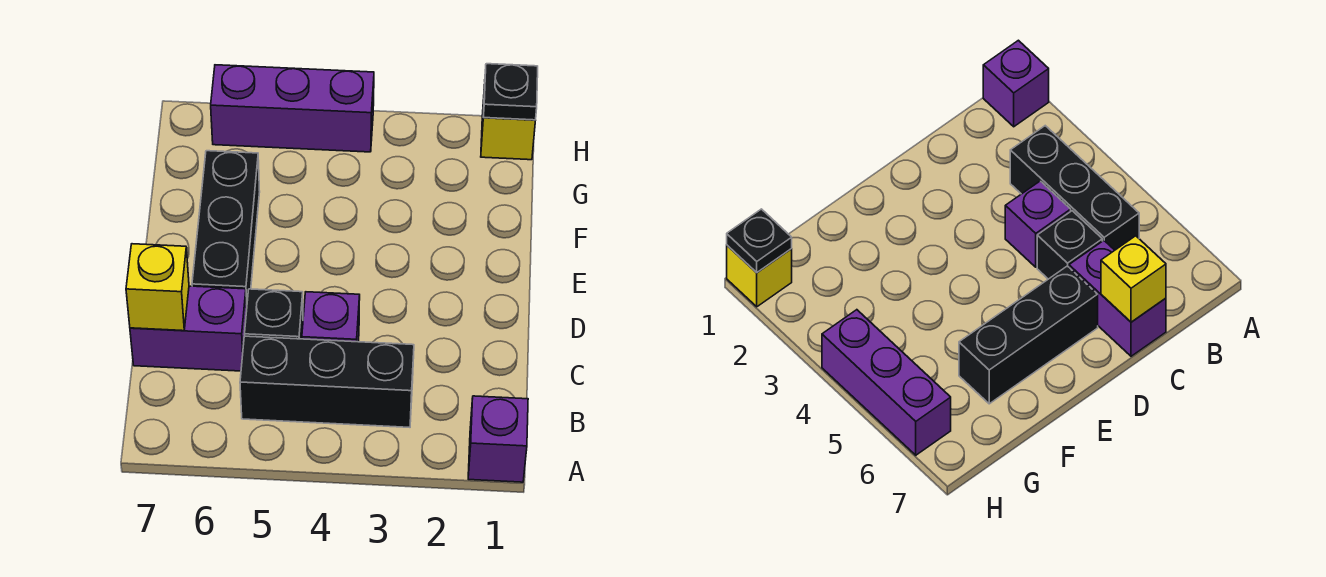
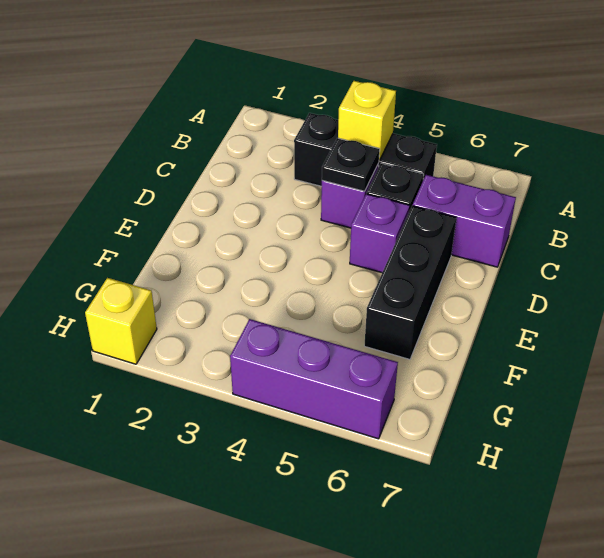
purple 1x1 brick [468,396,528,482] -> purple 1x1 brick moved to [350,194,410,273]
yellow 1x1 brick [126,244,189,331] -> yellow 1x1 brick moved to [338,81,396,160]
black 1x1 plate [483,64,538,120] -> black 1x1 plate moved to [322,138,380,191]

